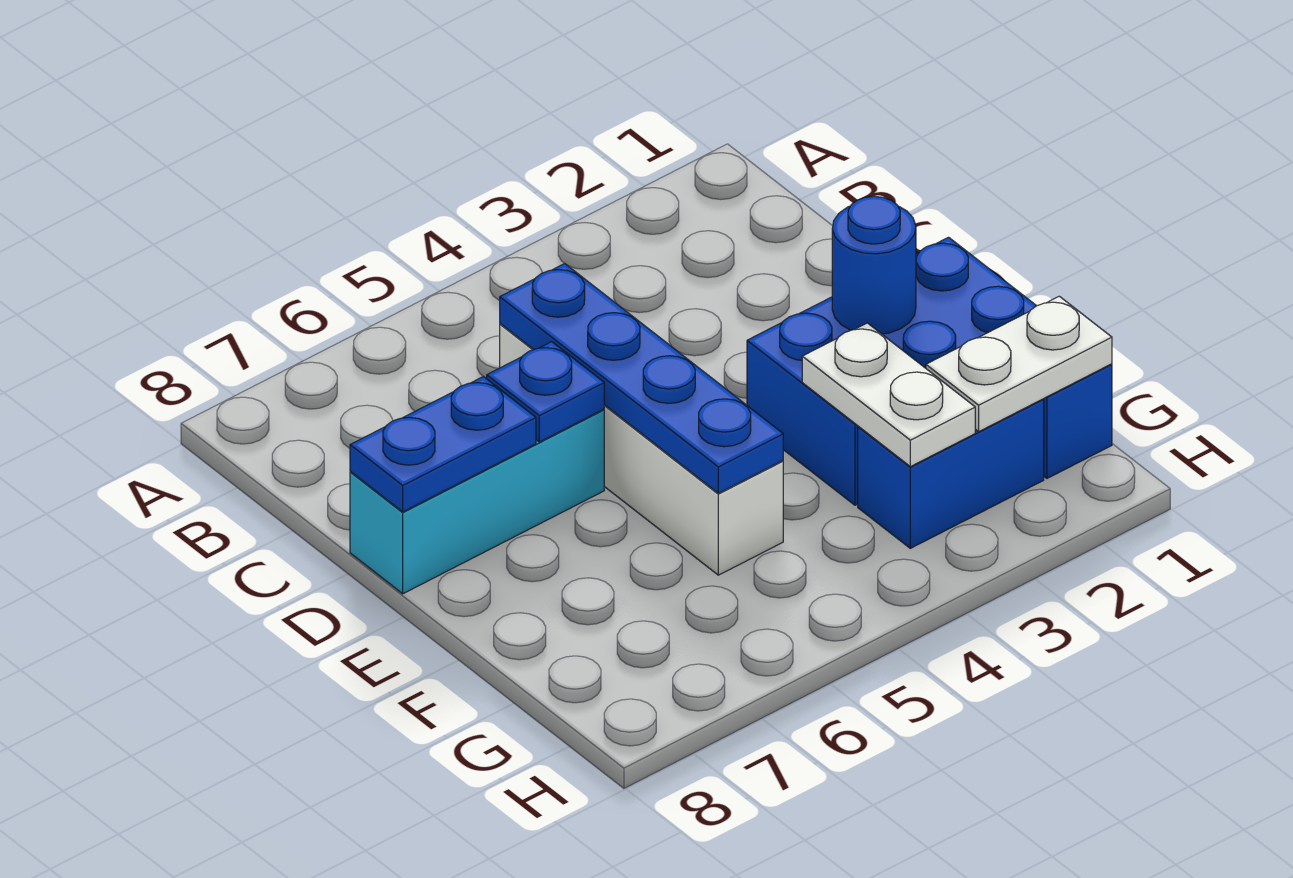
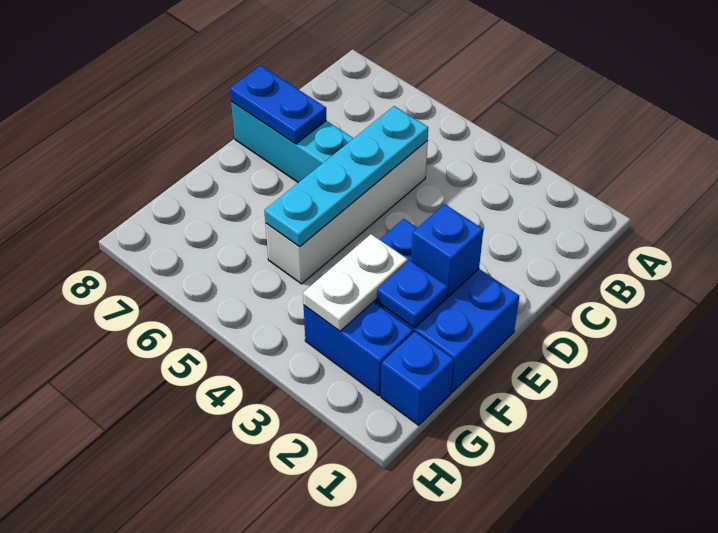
blue 1x4 plate [500,264,783,493] -> cyan 1x4 plate [264,106,428,247]
blue 1x1 plate [487,342,604,442] -> blue 1x1 plate moved to [377,260,448,328]
blue 1x1 round brick [832,196,916,334] -> blue 1x1 brick [411,204,483,297]
white 1x2 plate [926,296,1112,431] -> none

